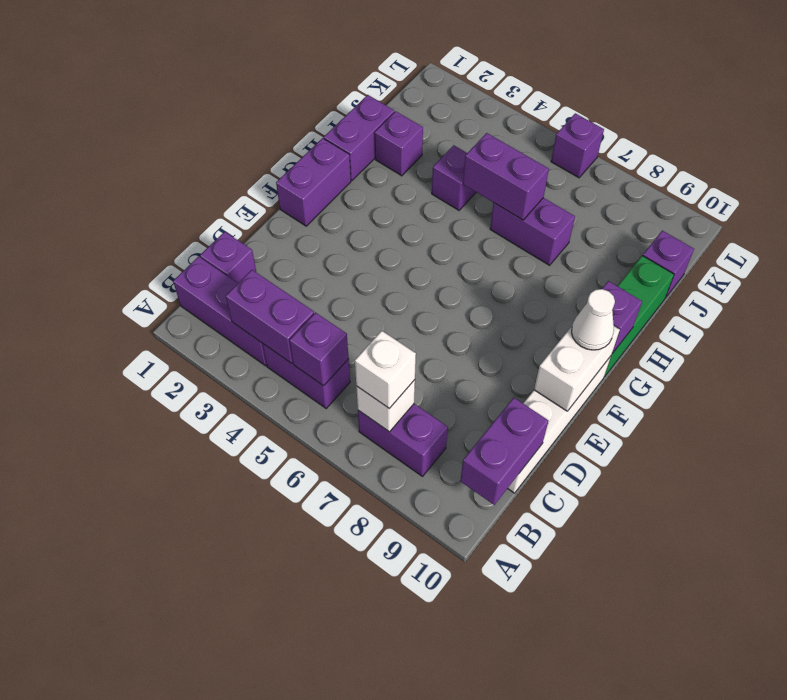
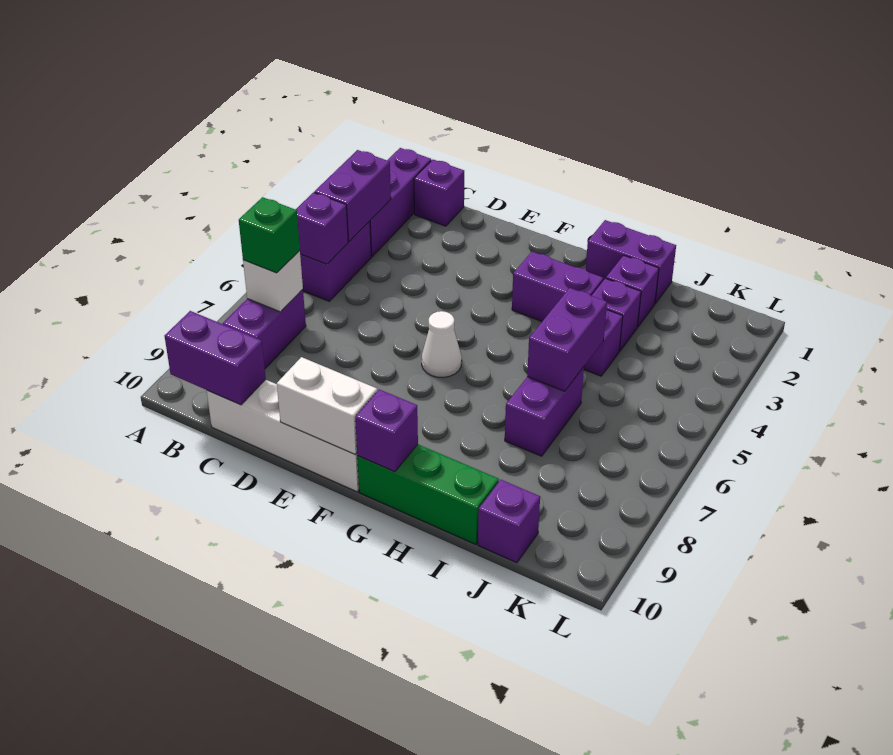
white 1x1 brick [355,331,416,408] -> green 1x1 brick [239,197,300,273]
purple 1x2 brick [276,138,351,226] -> purple 1x2 brick moved to [512,252,603,321]
white 1x1 cone [572,289,615,350] -> white 1x1 cone moved to [422,311,462,377]
purple 1x1 brick [551,113,604,178] -> purple 1x1 brick moved to [592,278,641,351]

